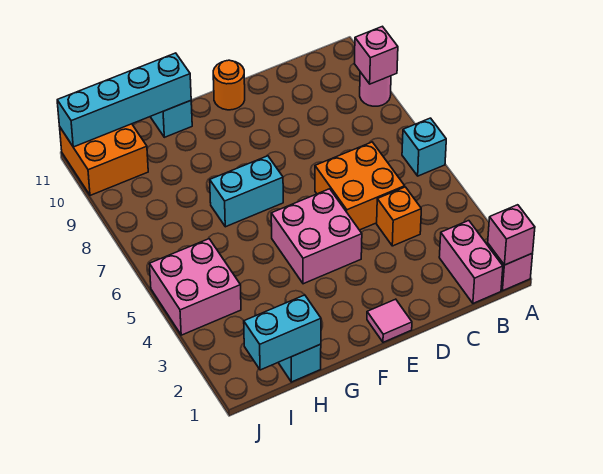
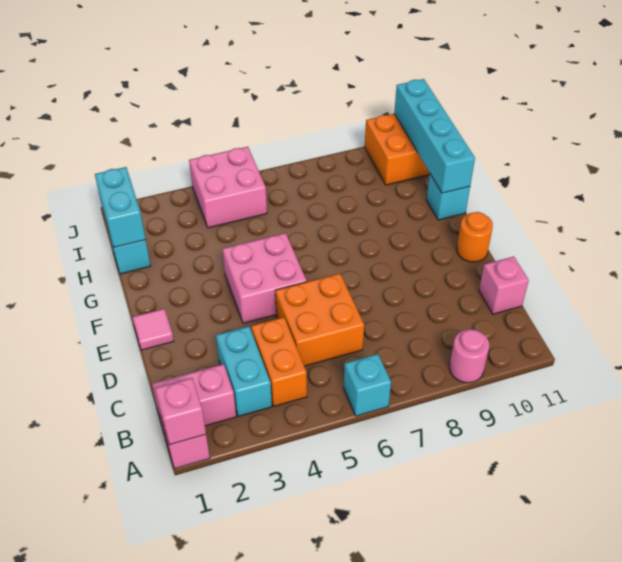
pink 1x1 brick [354,26,398,84] -> pink 1x1 brick moved to [479,257,529,314]
orange 1x1 brick [377,187,421,246] -> orange 1x2 brick [251,317,307,406]
cyan 1x2 brick [210,156,283,227] -> cyan 1x2 brick moved to [216,326,272,416]

